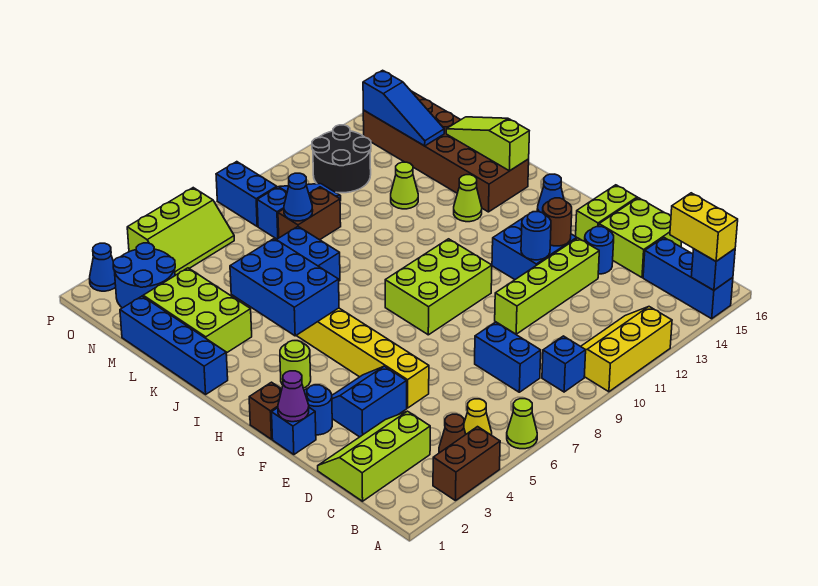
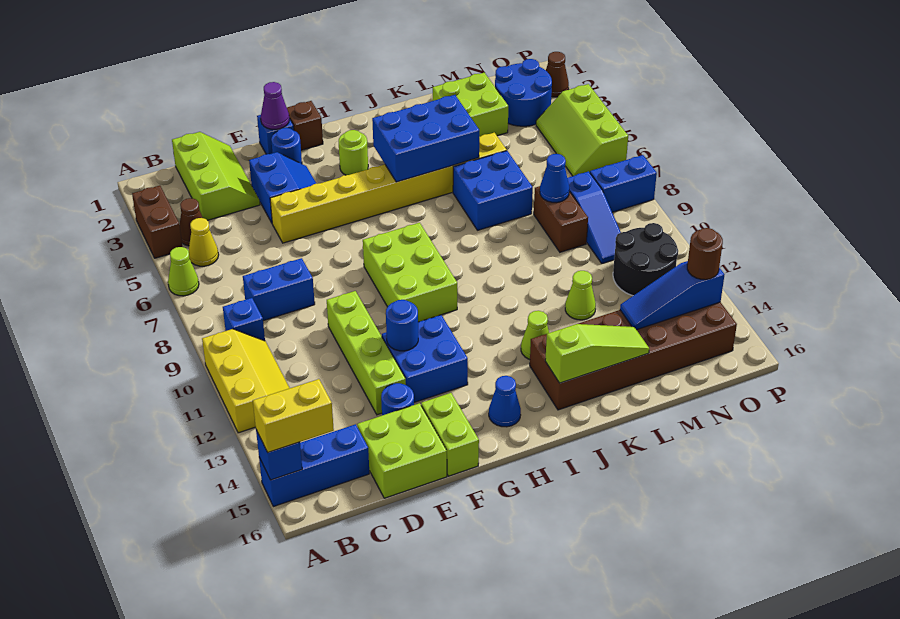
brown 1x1 round brick [543,198,572,246] -> brown 1x1 round brick moved to [687,228,723,280]
blue 1x4 brick [120,296,228,394] -> none
lime 2x3 brick [143,268,252,353] -> lime 2x2 brick [432,73,508,137]
blue 1x1 cone [90,243,116,291] -> brown 1x1 cone [546,52,569,97]

